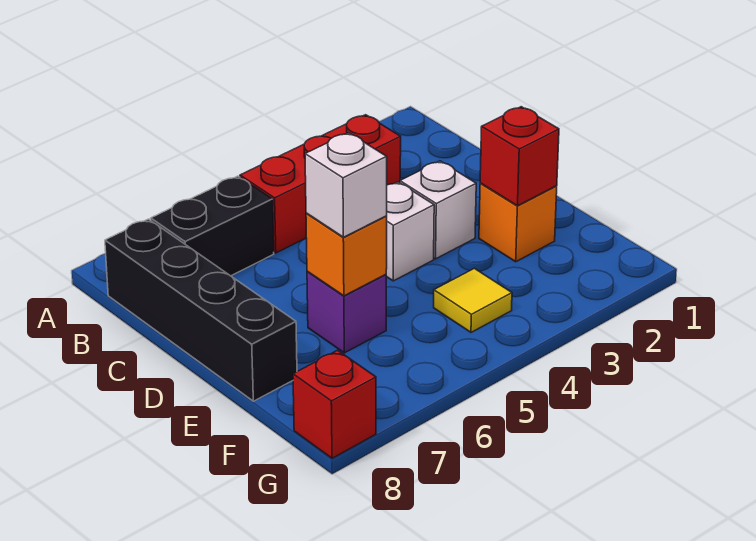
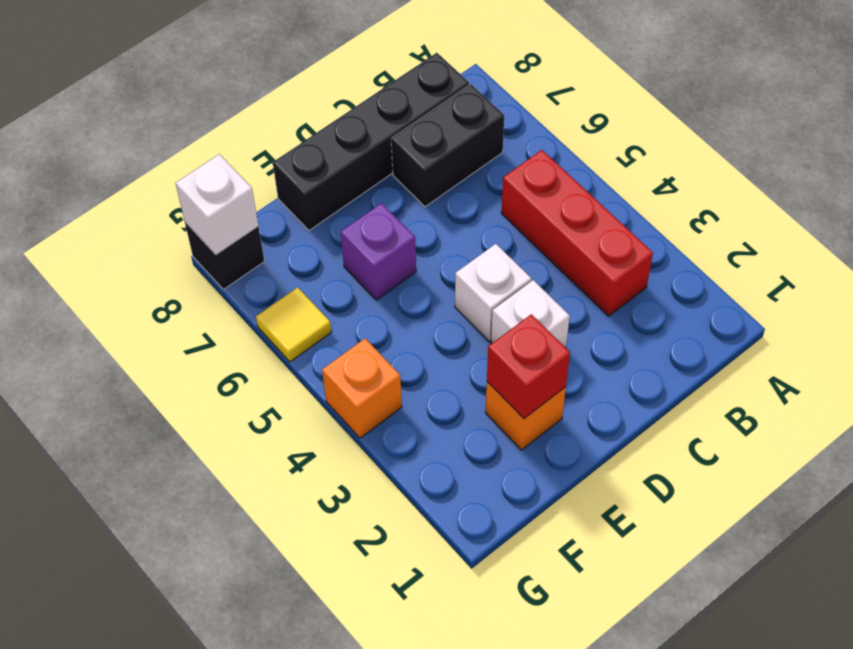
black 1x2 brick [151,176,274,276] -> black 1x2 brick turned to [391,85,504,207]
orange 1x1 brick [306,213,387,296] -> orange 1x1 brick moved to [322,339,402,438]
white 1x1 brick [305,133,387,237] -> white 1x1 brick moved to [176,154,258,254]
yellow 1x1 tile [434,268,512,332] -> yellow 1x1 tile moved to [256,287,331,362]
red 1x1 brick [293,350,376,458] -> black 1x1 brick [185,222,264,290]

